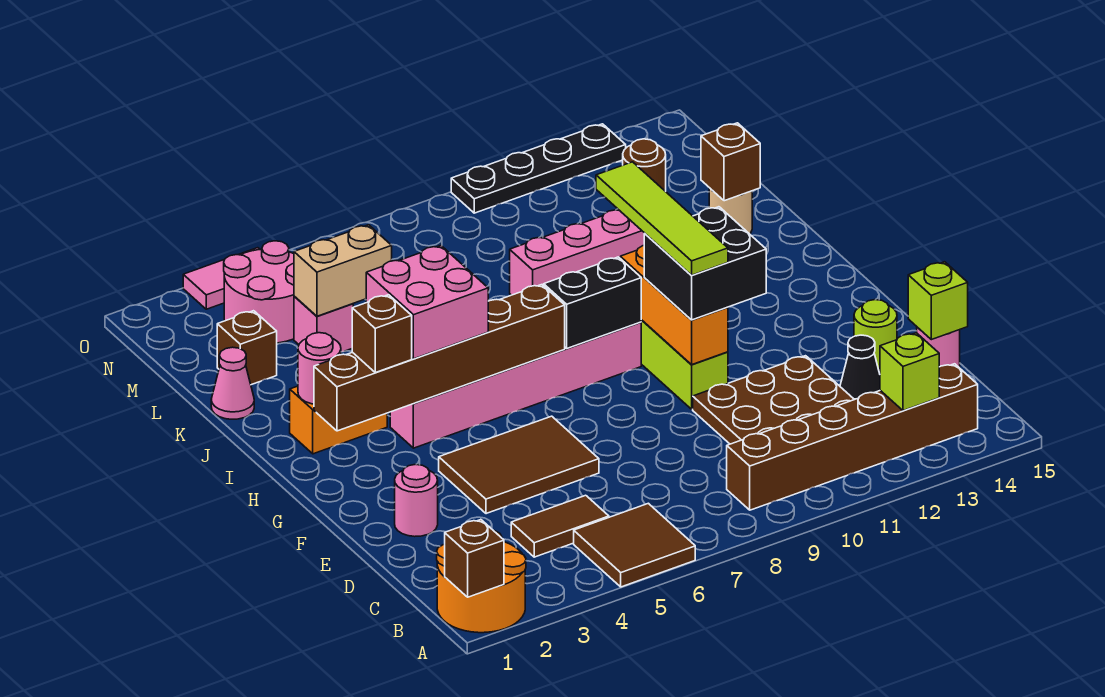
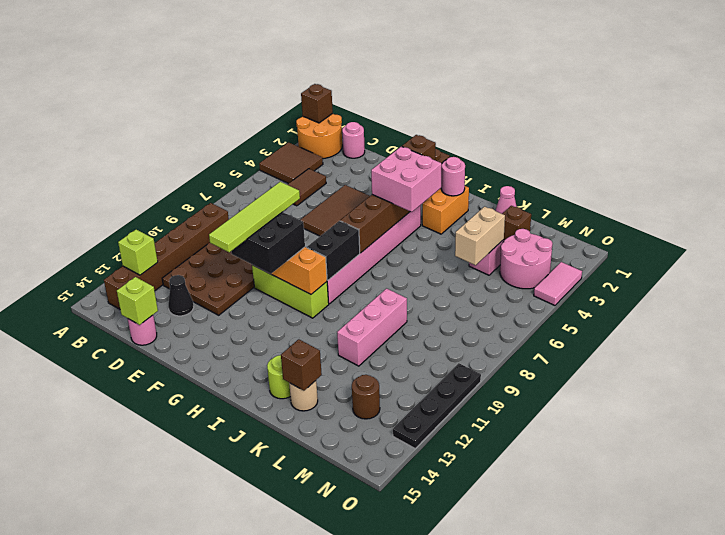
brown 2x2 tile [574,503,695,587] -> brown 2x2 tile moved to [259,142,323,184]
pink 1x1 round brick [395,464,438,537] -> pink 1x1 round brick moved to [342,122,365,158]
lime 1x1 round brick [854,300,897,371] -> lime 1x1 round brick moved to [267,355,290,399]
lime 1x4 tile [596,162,728,275] -> lime 1x4 tile turned to [209,182,300,252]

